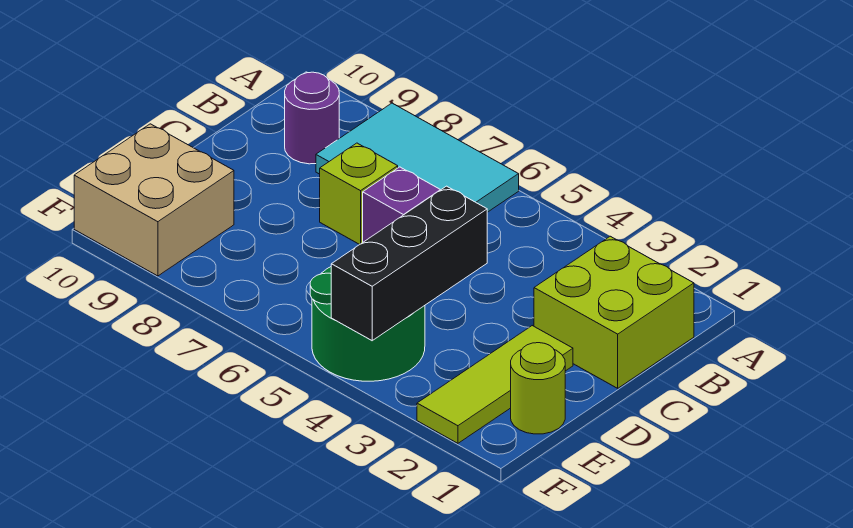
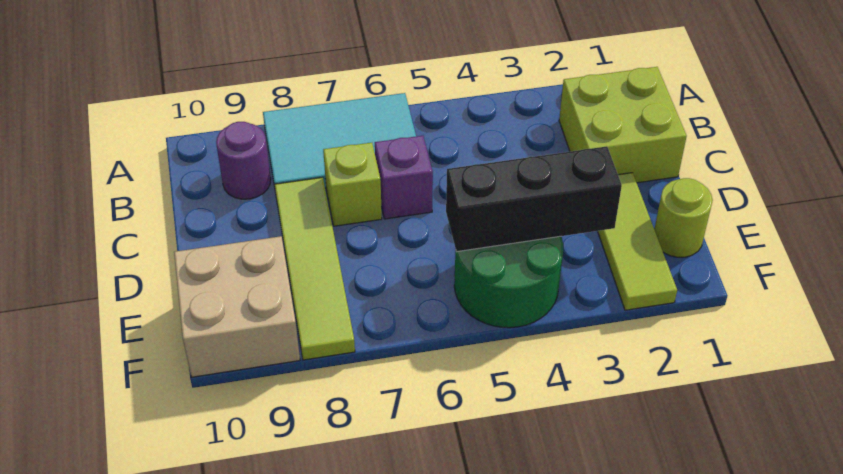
none -> lime 1x4 tile [275,177,355,360]
black 1x3 brick [331,186,487,341] -> black 1x3 brick turned to [446,146,622,252]

